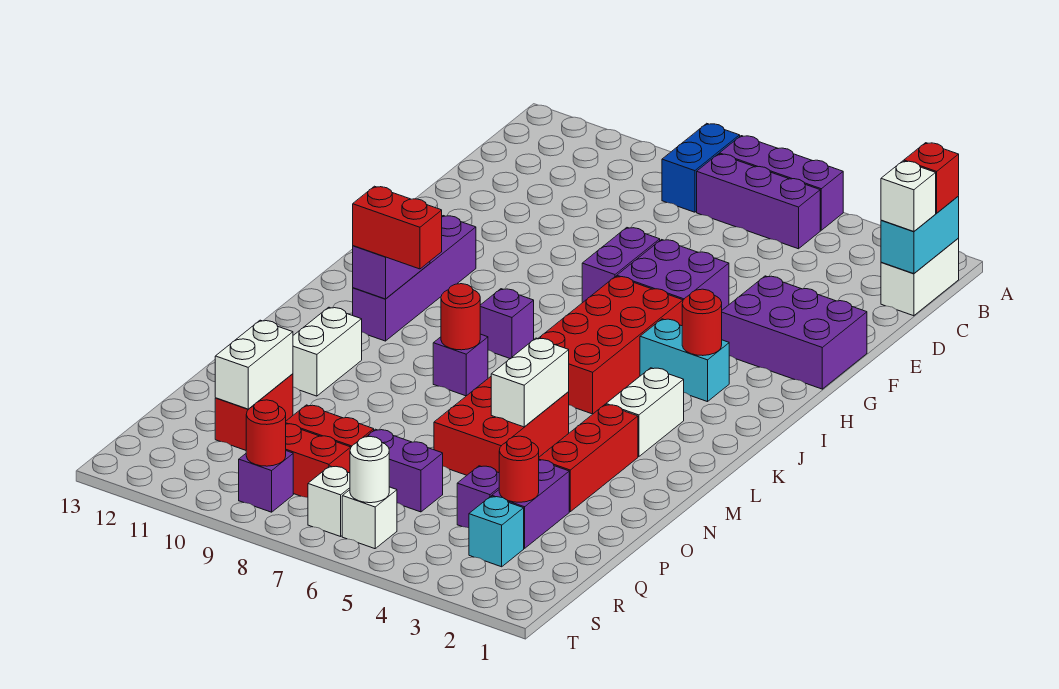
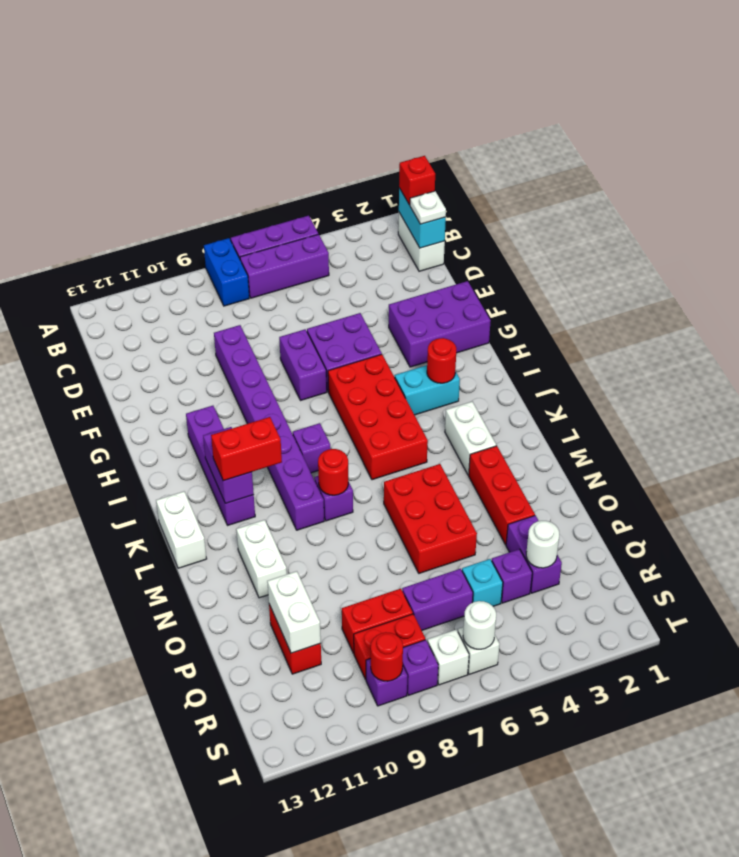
white 1x1 brick [881,161,936,231] -> white 1x1 plate [410,191,446,224]
none -> purple 1x8 brick [214,325,324,530]
white 1x2 brick [491,338,569,427] -> white 1x2 brick moved to [156,491,207,568]
red 1x1 round brick [499,436,539,502] -> white 1x1 round brick [526,521,559,568]
cyan 1x1 brick [469,496,524,567] -> cyan 1x1 brick moved to [462,559,503,606]
none -> purple 1x1 brick [403,640,438,695]

